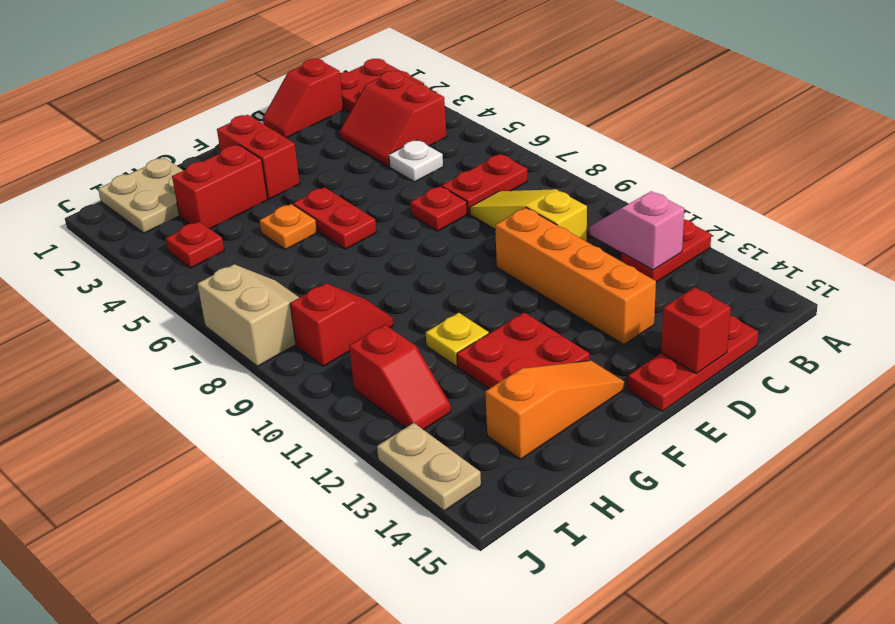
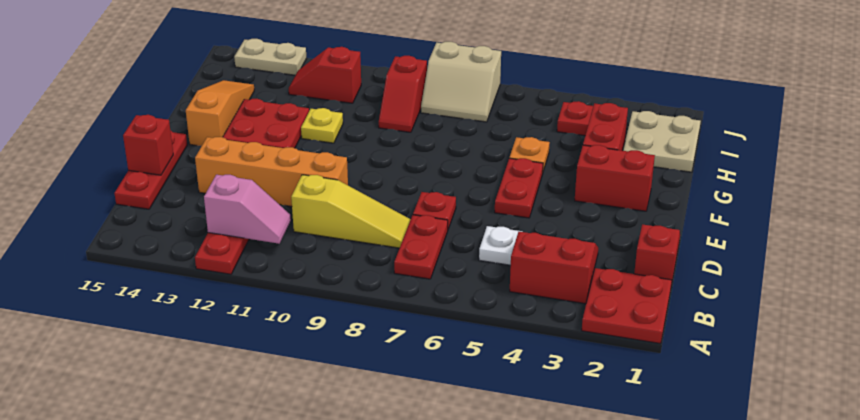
red 1x2 plate [293,187,376,249] -> red 1x2 plate turned to [495,158,543,218]
orange 1x3 slope [485,360,625,459] -> orange 1x3 slope turned to [186,80,254,146]

